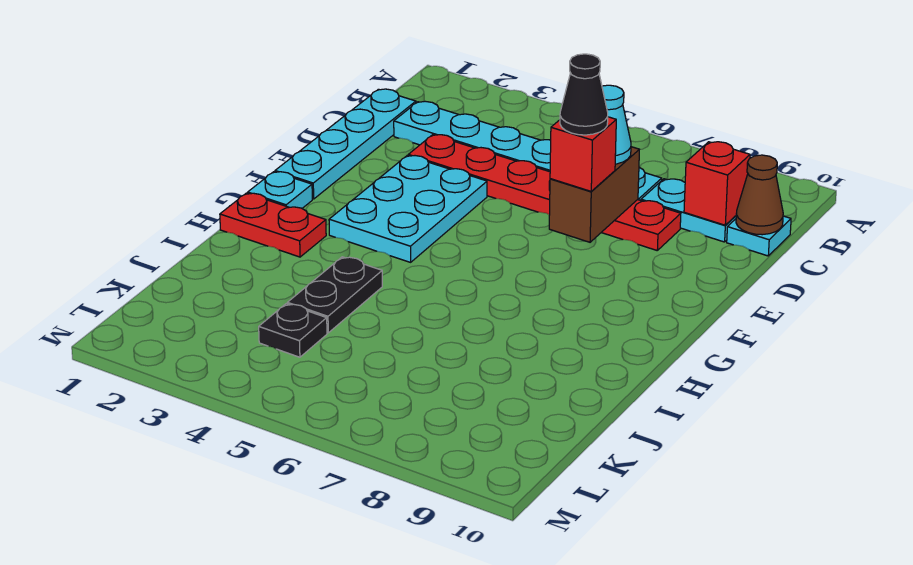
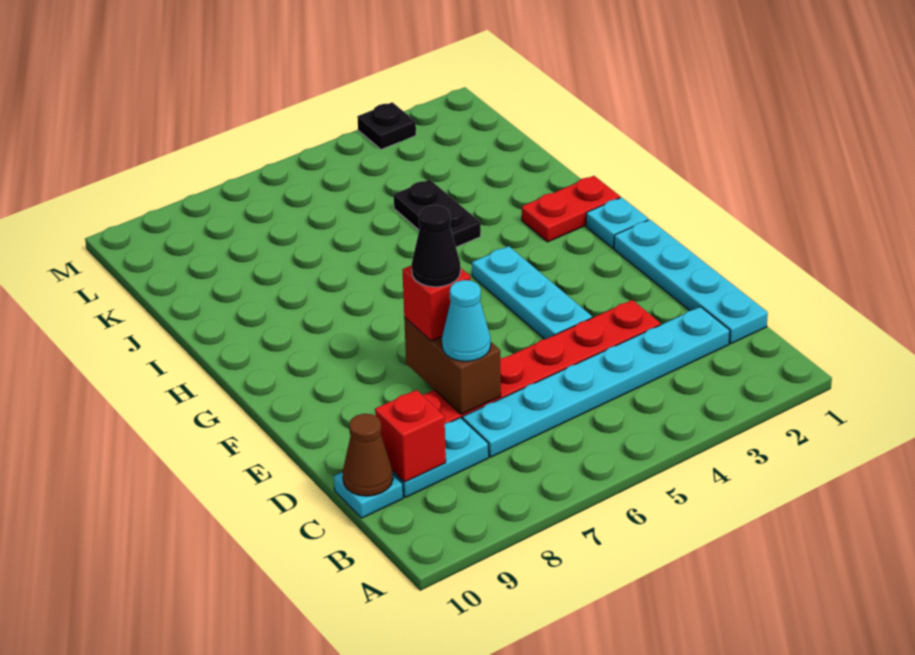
cyan 2x3 plate [329,156,487,262] -> cyan 1x3 plate [472,246,592,339]
black 1x1 plate [259,304,327,357] -> black 1x1 plate moved to [357,102,416,150]

